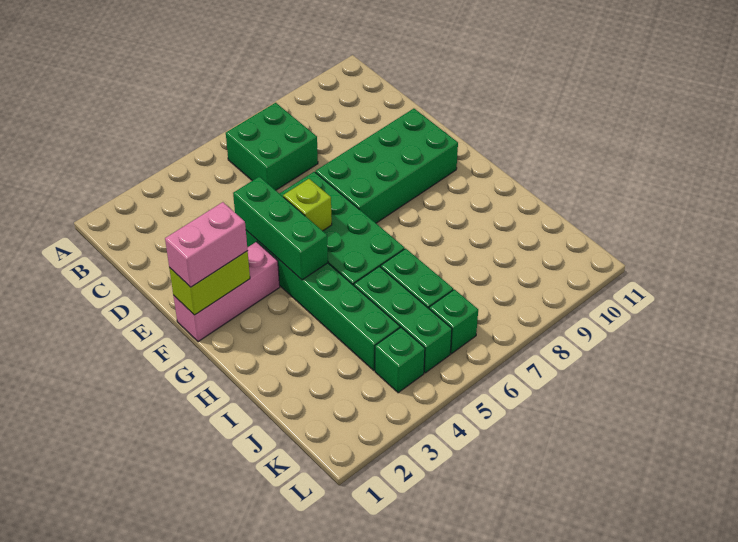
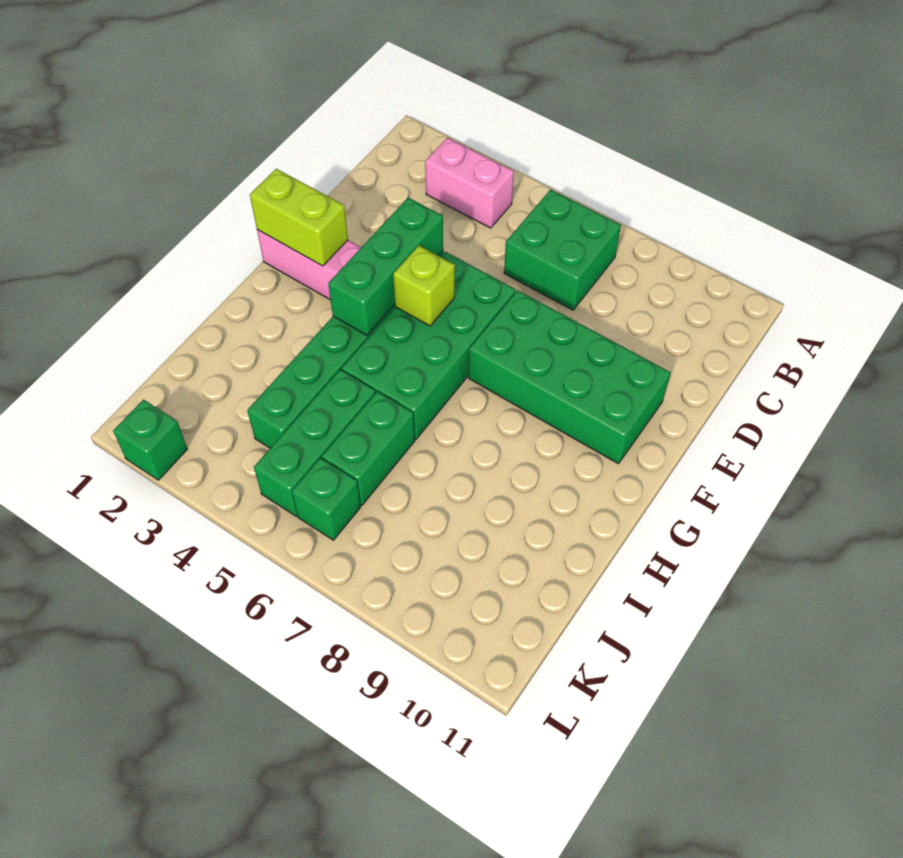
pink 1x2 brick [165,202,248,287] -> pink 1x2 brick moved to [425,138,514,228]
green 1x1 brick [375,327,425,393] -> green 1x1 brick moved to [113,400,187,480]

